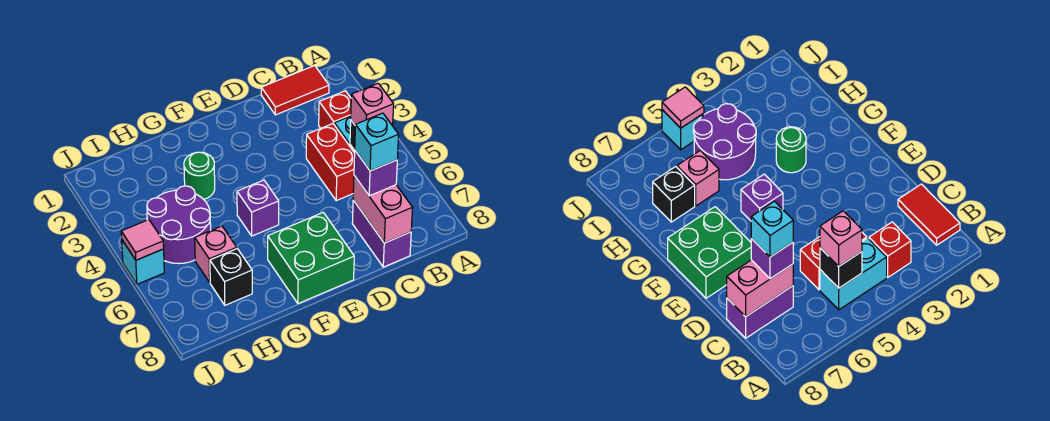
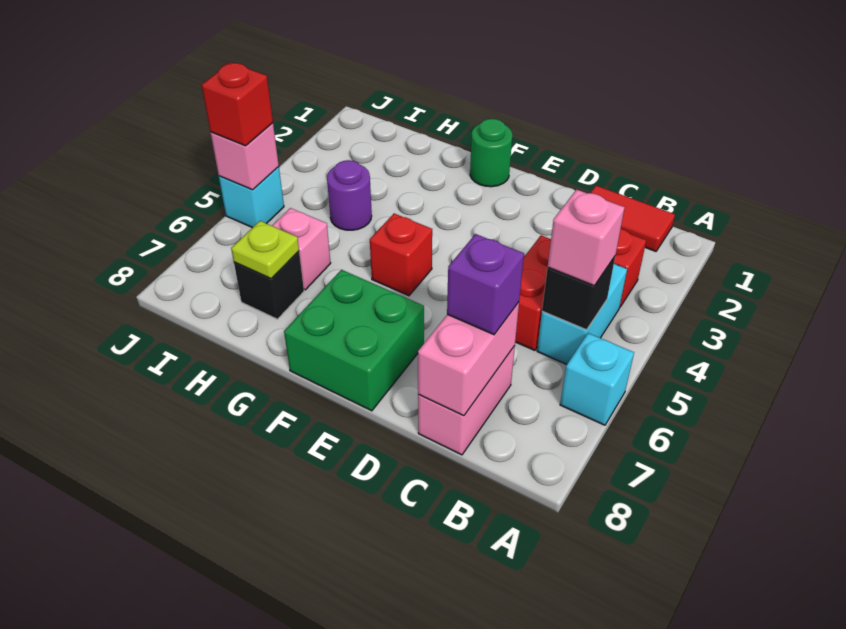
purple 1x2 brick [352,200,411,267] -> pink 1x2 brick [418,346,515,455]
cyan 1x1 brick [355,113,399,171] -> cyan 1x1 brick moved to [560,333,634,425]
purple 1x1 brick [237,180,279,236] -> red 1x1 brick [370,214,432,296]
green 1x1 round brick [184,152,215,199] -> green 1x1 round brick moved to [470,119,512,187]
purple 2x2 round brick [147,186,211,264] -> purple 1x1 round brick [327,160,372,230]
none -> lime 1x1 plate [231,221,299,279]
pink 1x1 tile [121,220,164,260] -> pink 1x1 brick [211,123,279,190]
none -> red 1x1 brick [202,62,273,146]

